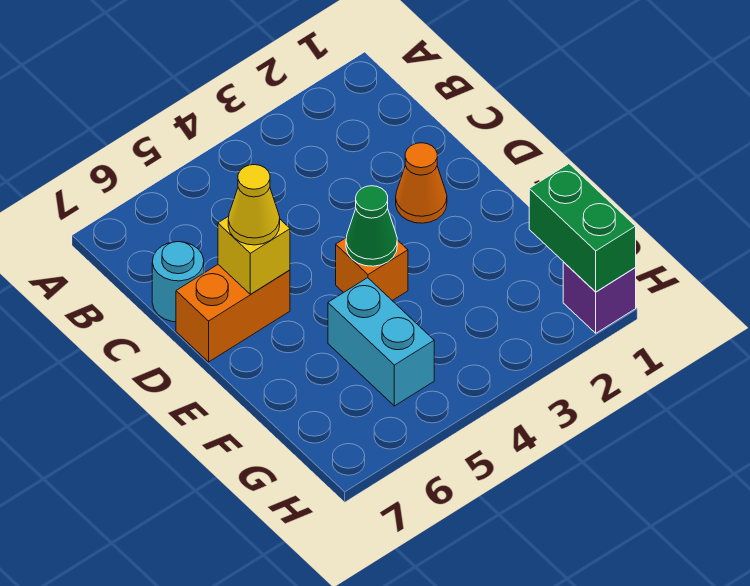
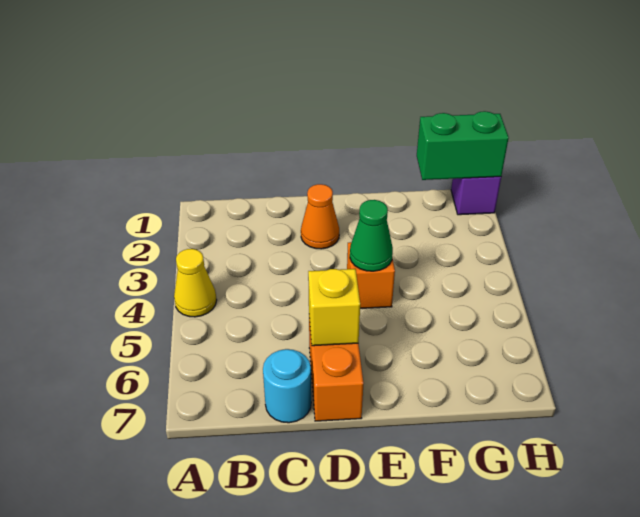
yellow 1x1 cone [228,165,280,245] -> yellow 1x1 cone moved to [174,249,217,317]
cyan 1x2 brick [328,278,434,406] -> none

